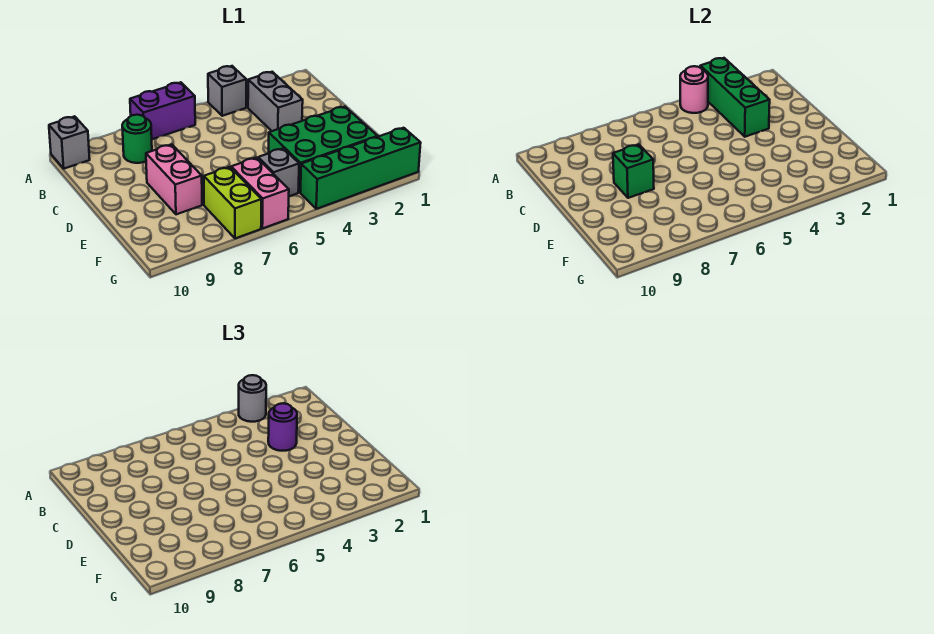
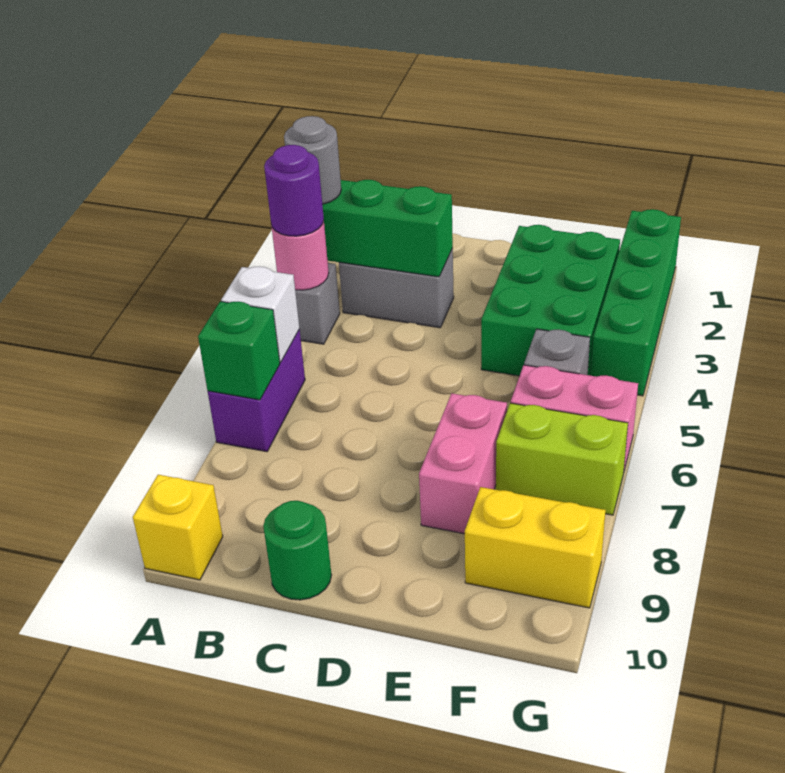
none -> white 1x1 brick [221,266,299,362]
grey 1x1 brick [49,116,90,169] -> yellow 1x1 brick [133,475,223,580]
green 1x1 round brick [122,115,152,163] -> green 1x1 round brick moved to [263,501,331,600]
purple 1x1 round brick [268,403,297,451] -> purple 1x1 round brick moved to [264,145,324,236]
pink 1x2 brick [146,145,202,214] -> pink 1x2 brick turned to [419,393,507,534]
green 1x1 brick [613,145,654,198] -> green 1x1 brick moved to [198,301,280,400]
none -> yellow 1x2 brick [465,487,606,608]

